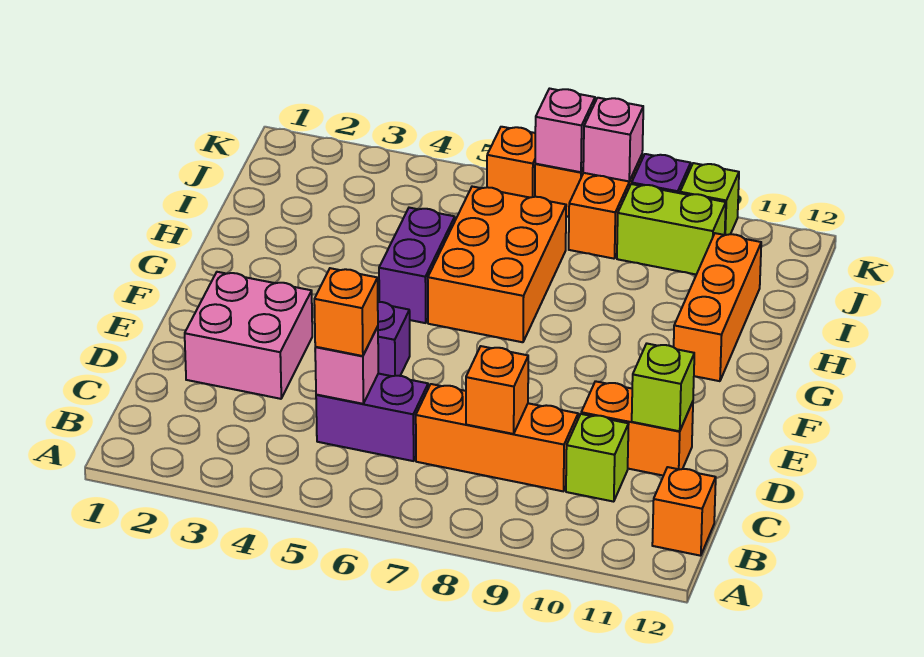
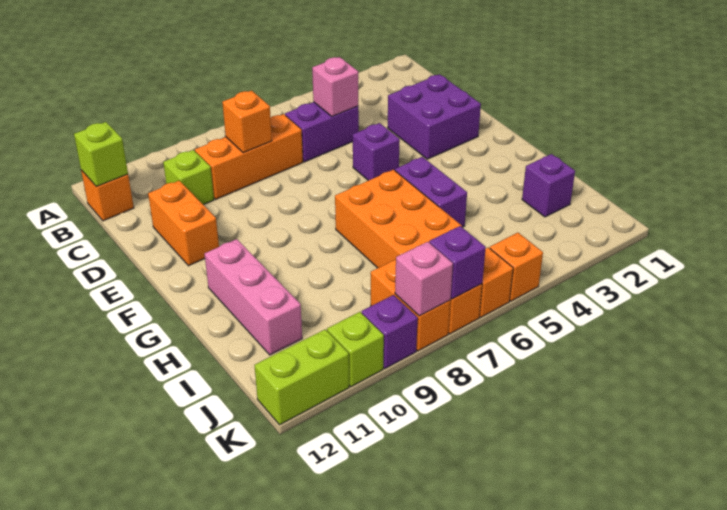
orange 1x1 brick [314,268,378,356] -> orange 1x1 brick moved to [490,233,543,301]
pink 2x2 brick [185,272,312,399] -> purple 2x2 brick [388,74,481,159]
orange 1x2 brick [581,381,693,476] -> orange 1x2 brick turned to [148,181,219,266]
lime 1x1 brick [632,344,694,431] -> lime 1x1 brick moved to [74,122,128,187]
orange 1x3 brick [674,233,761,381] -> pink 1x3 brick [204,239,302,355]
none -> purple 1x1 brick [522,154,575,217]
lime 1x2 brick [617,184,726,275] -> lime 1x2 brick moved to [254,329,349,425]
pink 1x1 brick [535,89,595,172] -> purple 1x1 brick [429,226,486,299]

